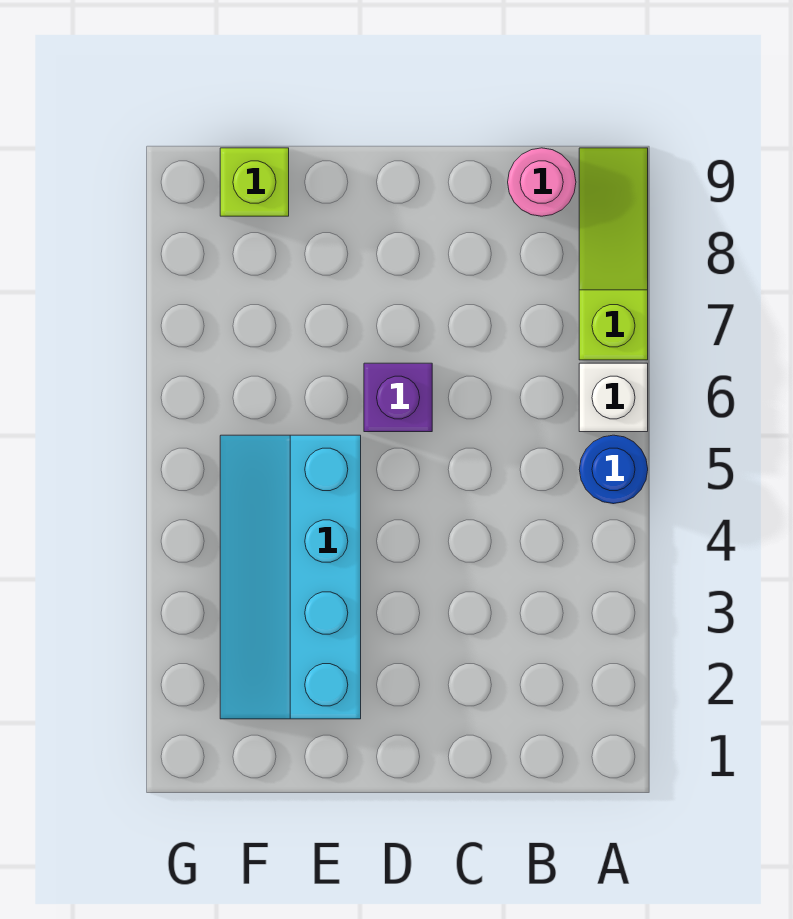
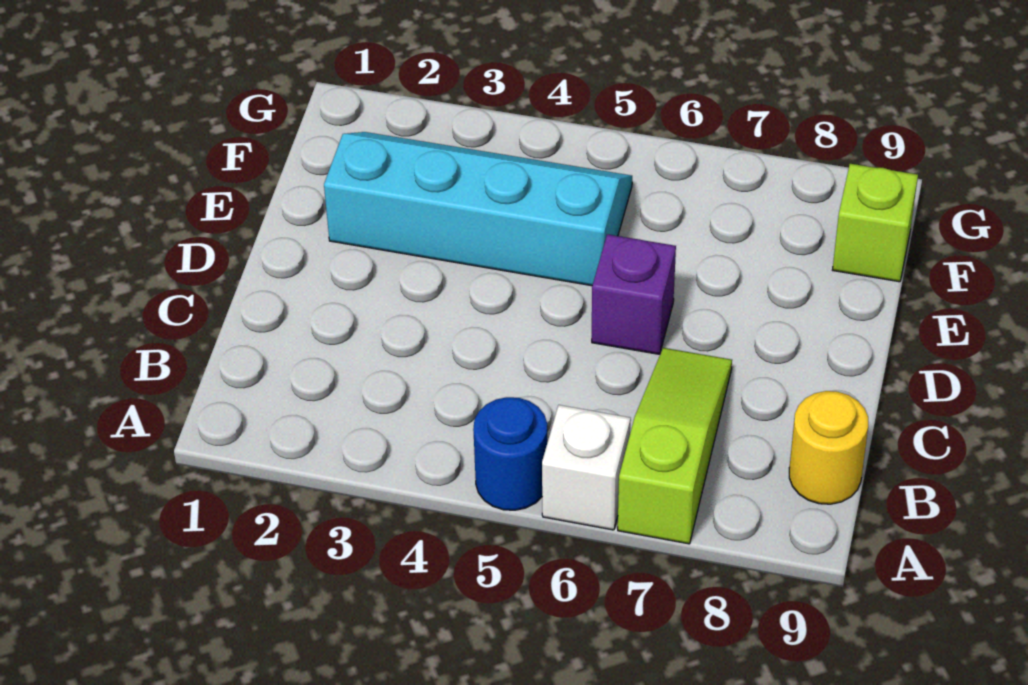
lime 1x3 slope [579,148,648,360] -> lime 1x3 slope turned to [618,348,732,544]
pink 1x1 round brick [508,148,576,216] -> yellow 1x1 round brick [789,391,868,504]

